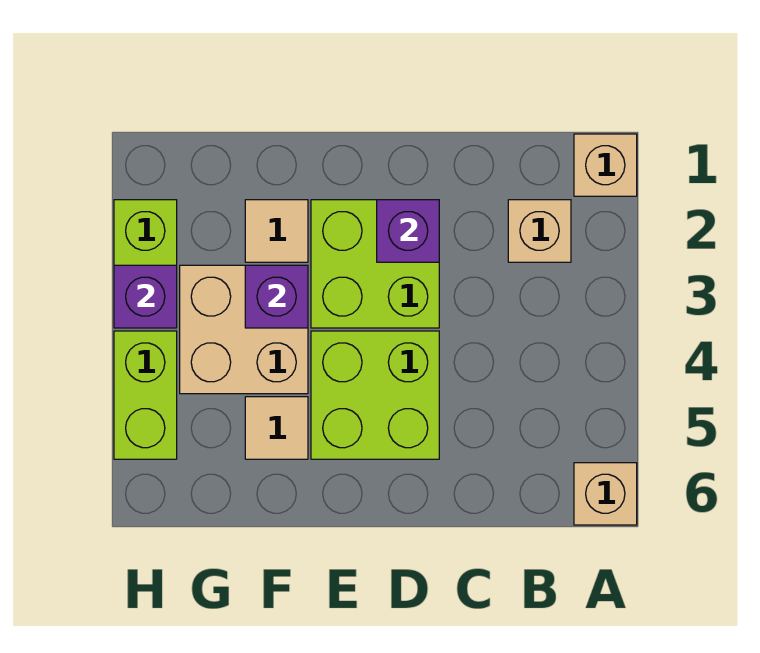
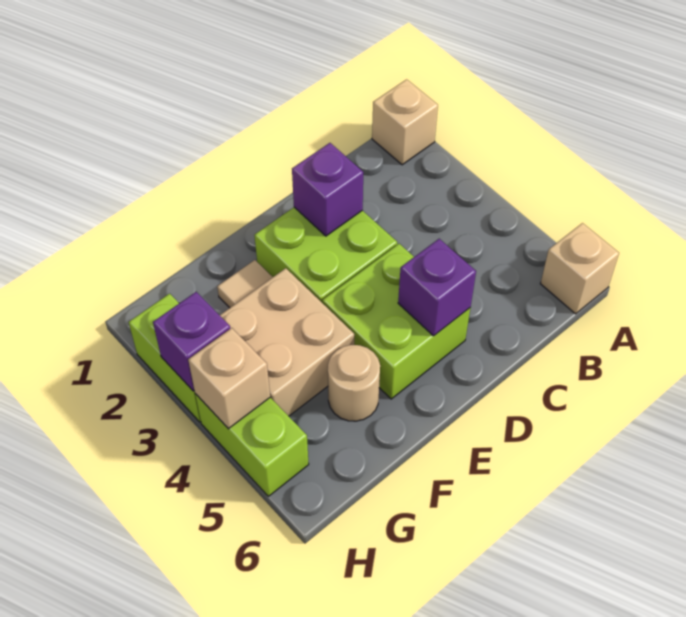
tan 1x1 brick [508,200,571,262] -> tan 1x1 brick moved to [188,328,270,429]
purple 1x1 brick [245,265,308,328] -> purple 1x1 brick moved to [398,239,476,336]
tan 1x1 tile [245,397,308,459] -> tan 1x1 round brick [328,345,380,421]

